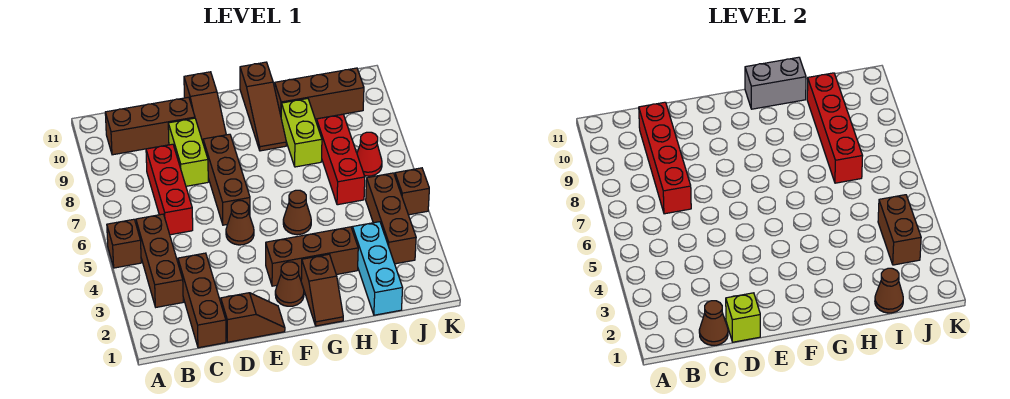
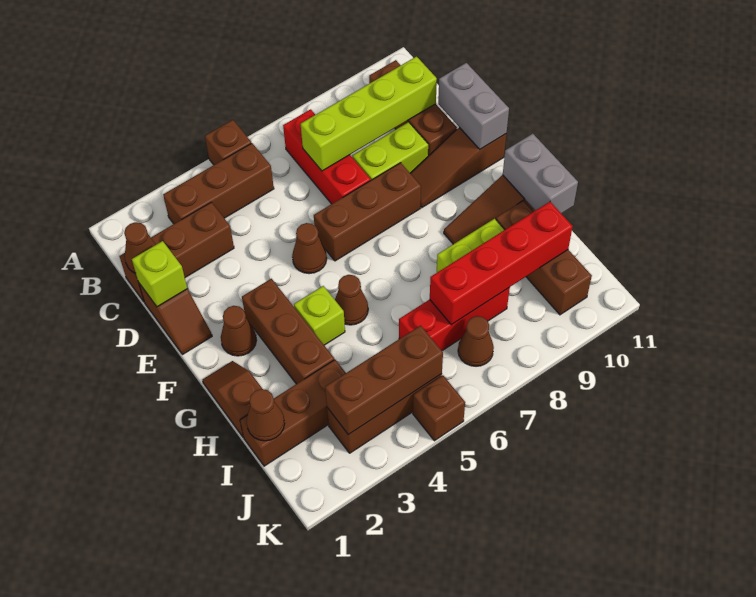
red 1x3 brick [146,144,193,235] -> red 1x3 brick turned to [283,109,371,204]
red 1x4 brick [639,102,691,214] -> lime 1x4 brick [301,57,437,171]
none -> grey 1x2 brick [438,63,509,149]
brown 1x2 slope [301,254,343,326] -> brown 1x2 slope turned to [203,361,262,437]
none -> lime 1x1 brick [294,286,345,345]
cyan 1x3 brick [352,222,403,315] -> brown 1x3 brick [240,360,346,466]
brown 1x2 brick [878,195,921,265] -> brown 1x3 brick [325,326,443,435]
red 1x1 cone [357,132,382,176] -> brown 1x1 cone [458,316,494,366]

